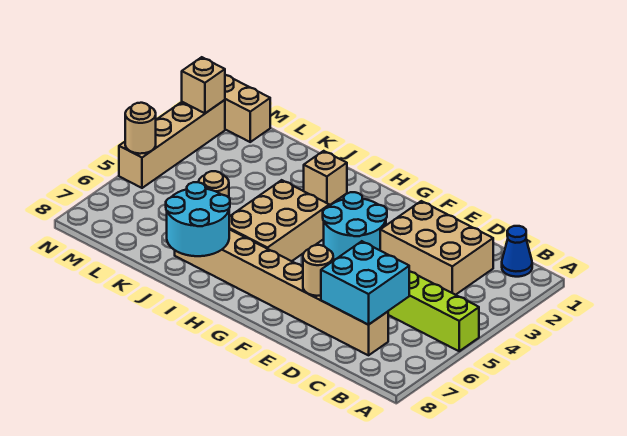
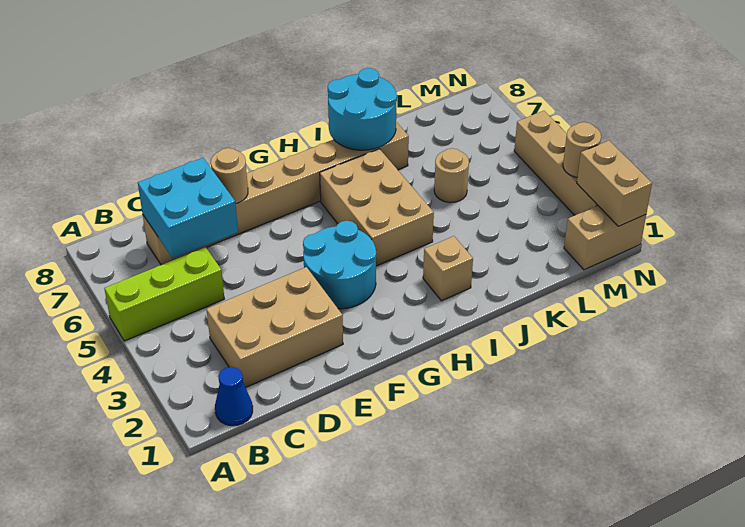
tan 1x1 brick [182,57,225,113] -> tan 1x2 brick [577,141,652,226]
tan 1x1 round brick [125,103,156,154] -> tan 1x1 round brick moved to [563,122,601,177]

